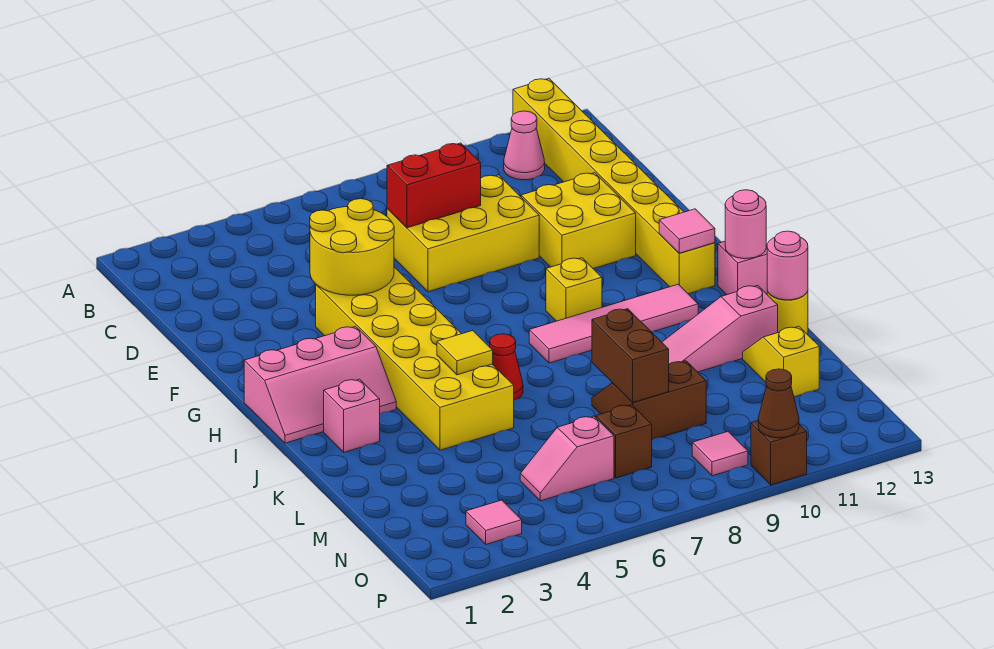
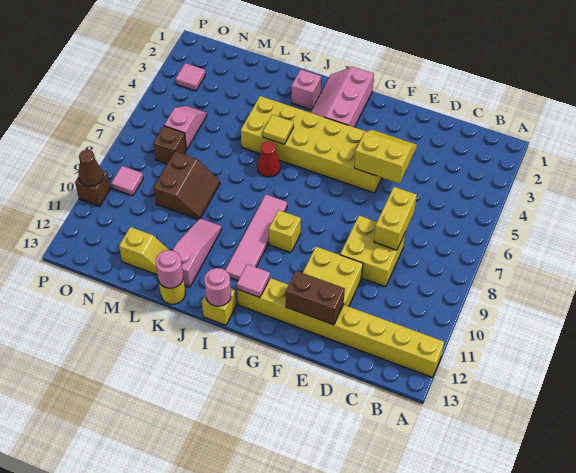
pink 1x1 cone [504,111,545,180] -> none
yellow 2x3 brick [387,175,539,292] -> yellow 2x2 brick [340,216,405,287]
red 1x2 brick [387,143,481,228] -> yellow 1x2 brick [374,187,417,250]
yellow 2x2 round brick [310,199,394,295] -> yellow 2x2 slope [354,130,417,184]
pink 1x1 brick [718,241,768,295] -> yellow 1x1 brick [202,288,236,325]
brown 1x2 brick [592,309,669,403] -> brown 1x2 brick moved to [286,271,345,325]

